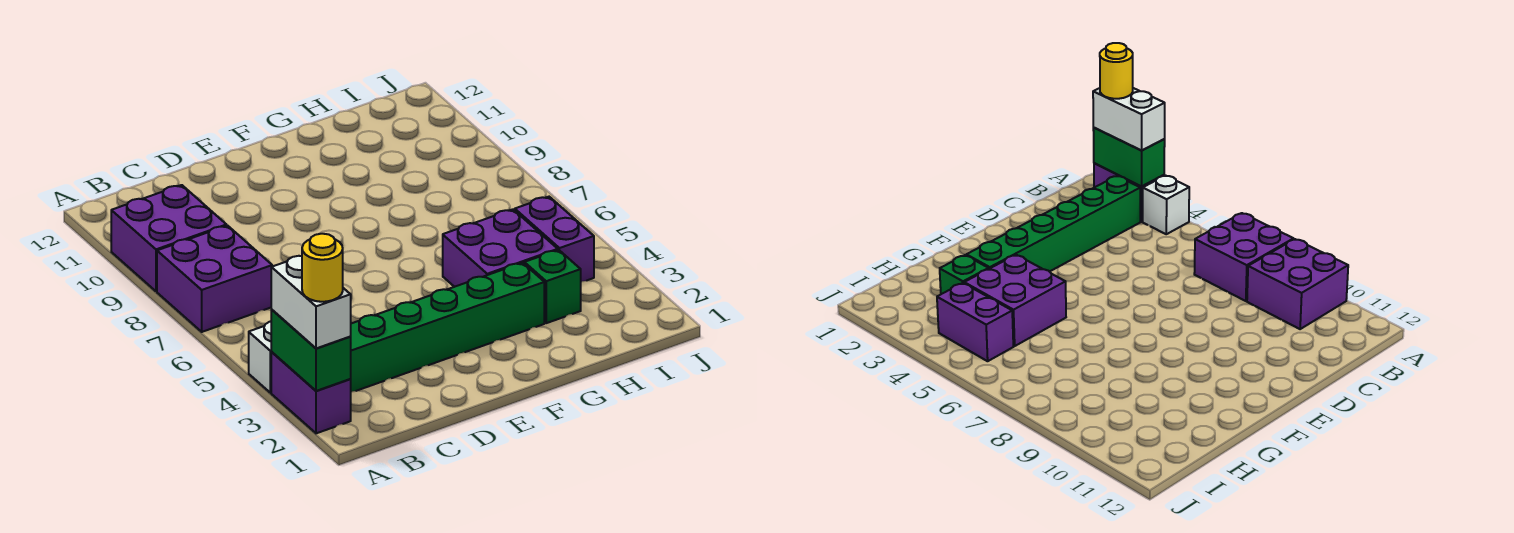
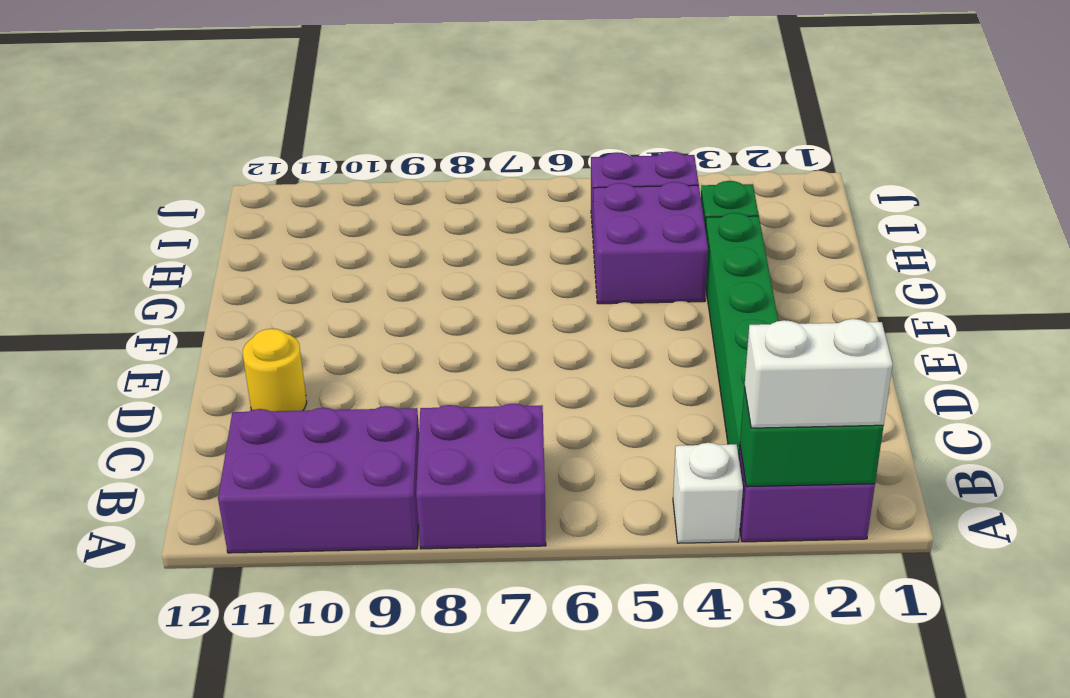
yellow 1x1 round brick [302,234,343,302] -> yellow 1x1 round brick moved to [243,329,307,411]
purple 2x2 brick [111,185,226,291] -> purple 2x3 brick [218,406,419,553]

